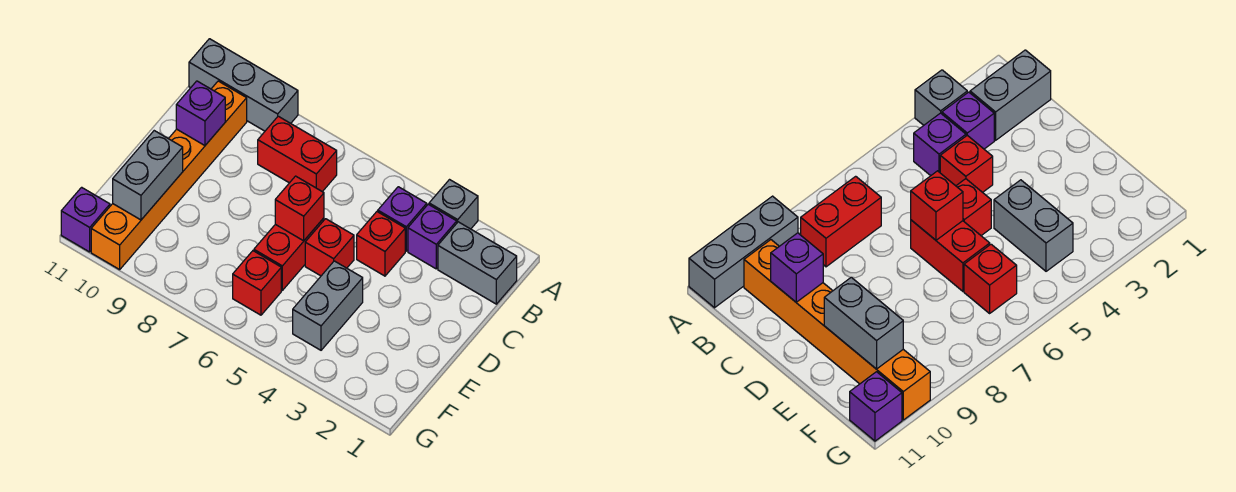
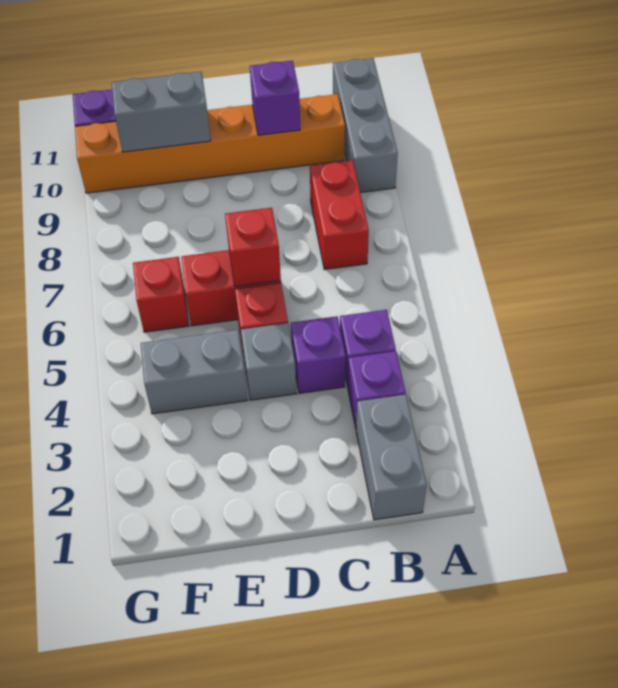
grey 1x1 brick [429,180,478,229] -> grey 1x1 brick moved to [241,323,297,400]
red 1x1 brick [357,212,405,276] -> purple 1x1 brick [291,316,346,393]

